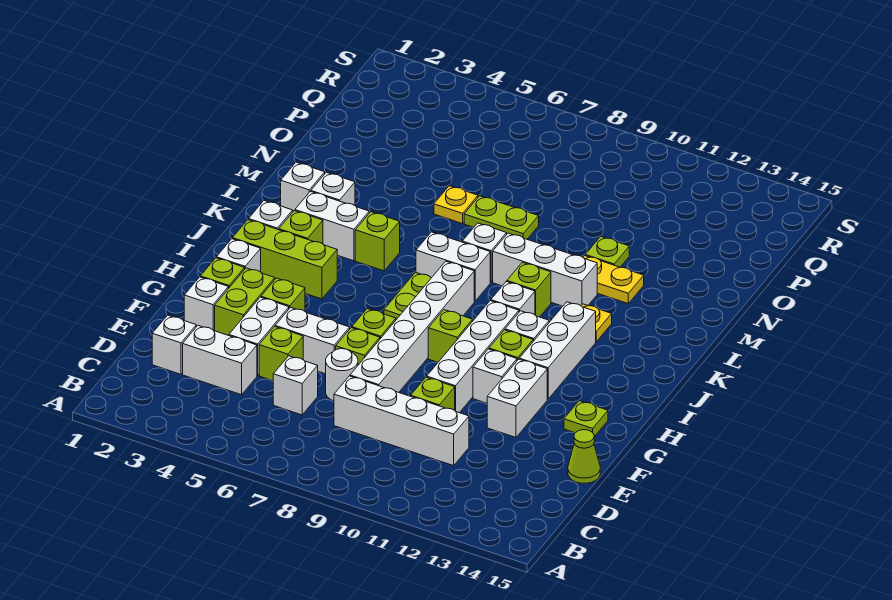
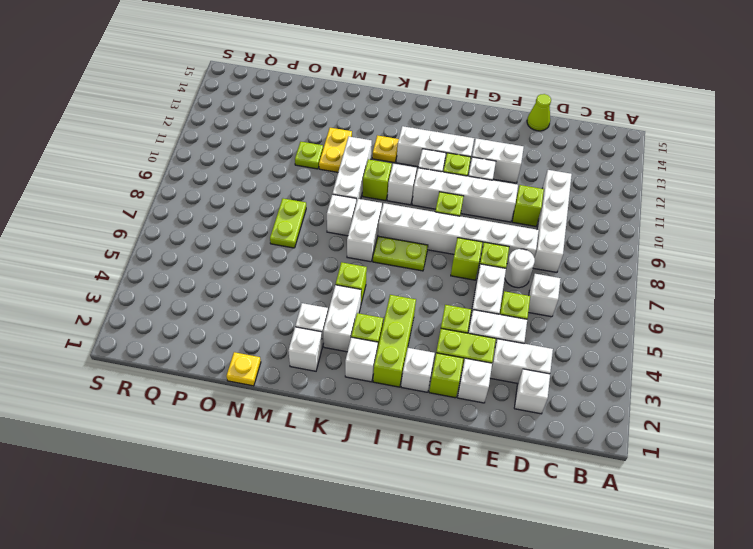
white 1x2 brick [183,326,257,395] -> white 1x2 brick turned to [490,339,553,383]
lime 1x1 plate [564,401,608,437] -> none
yellow 1x1 plate [434,186,478,224] -> yellow 1x1 plate moved to [226,352,261,386]

